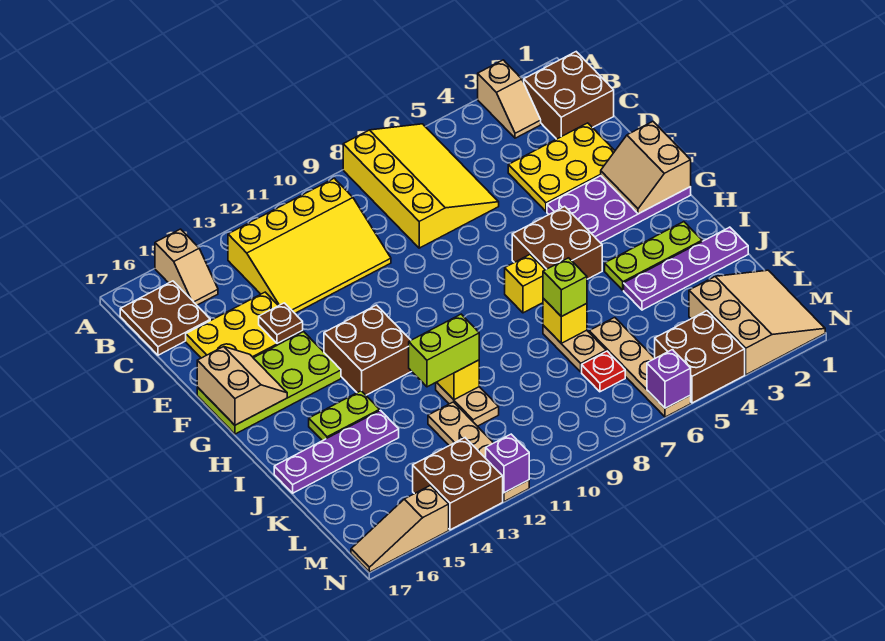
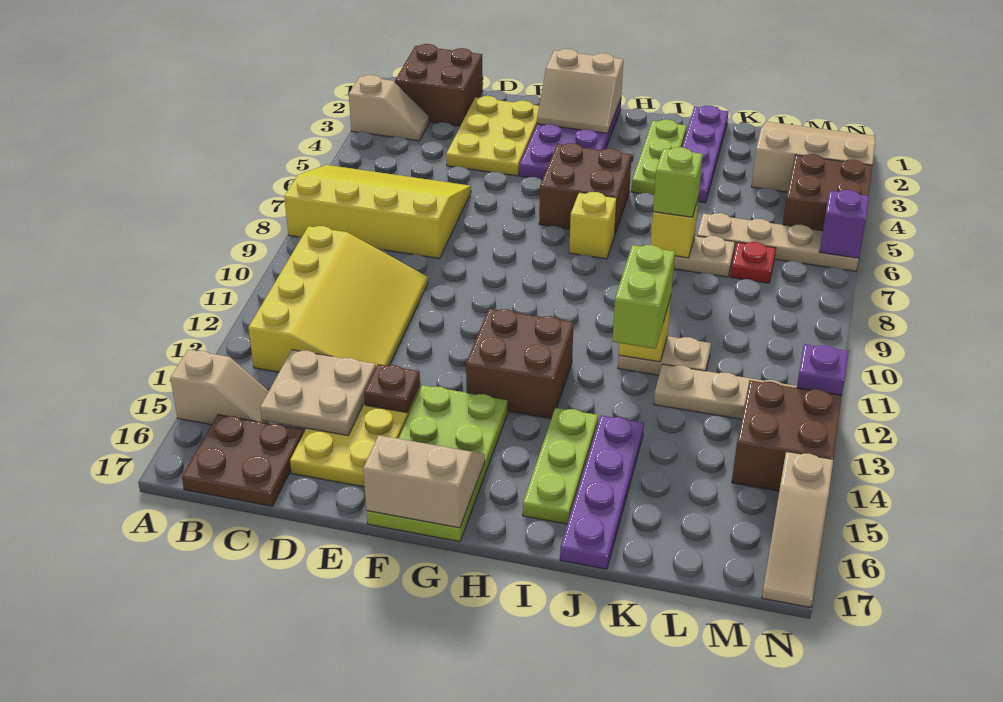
none -> tan 2x2 plate [260,350,376,436]
lime 1x2 plate [309,391,380,441] -> lime 1x3 plate [523,408,598,524]

